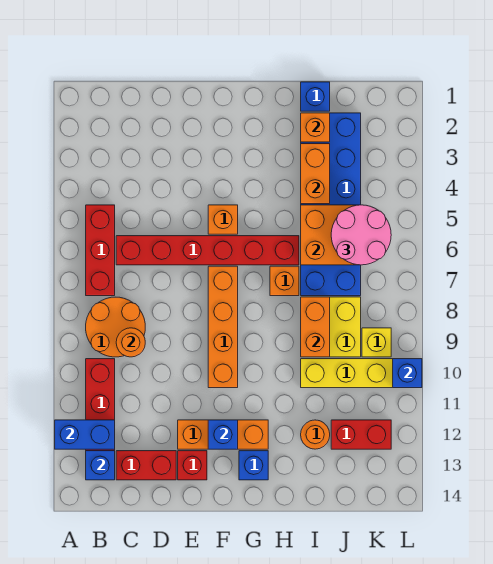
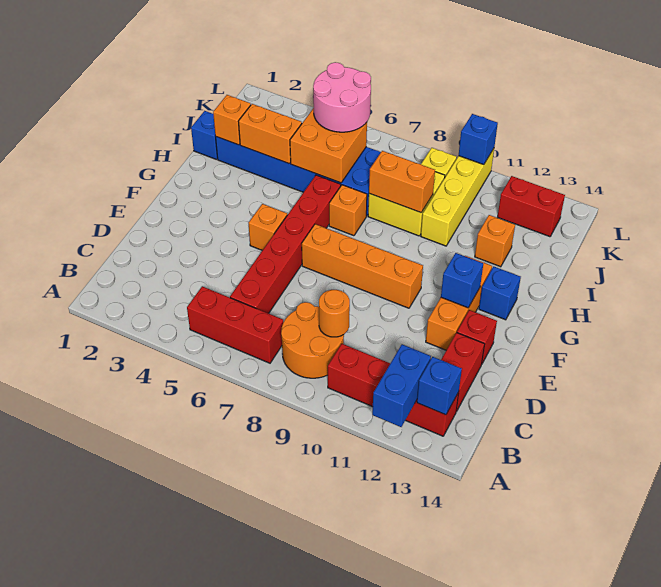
orange 1x1 round brick [301,420,330,449] -> orange 1x1 brick [475,215,515,267]
red 1x2 brick [331,420,391,449] -> red 1x2 brick turned to [497,176,565,237]

